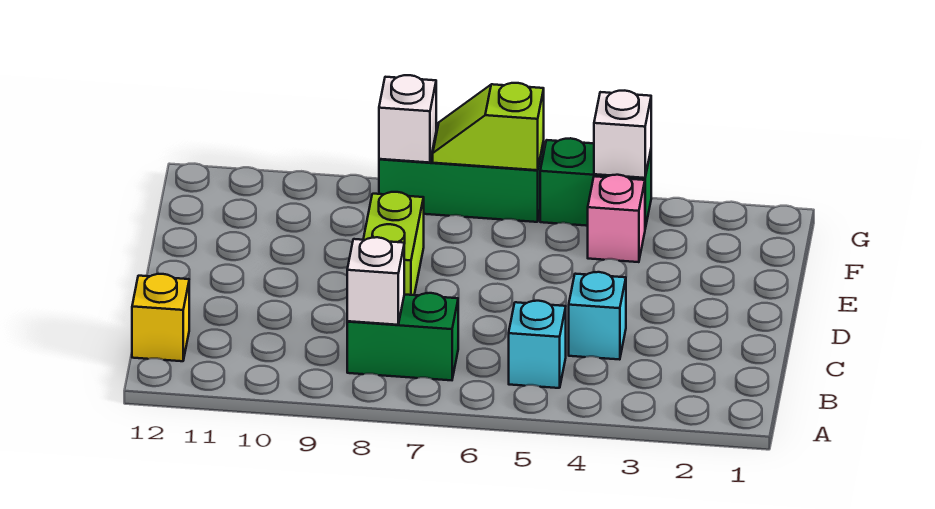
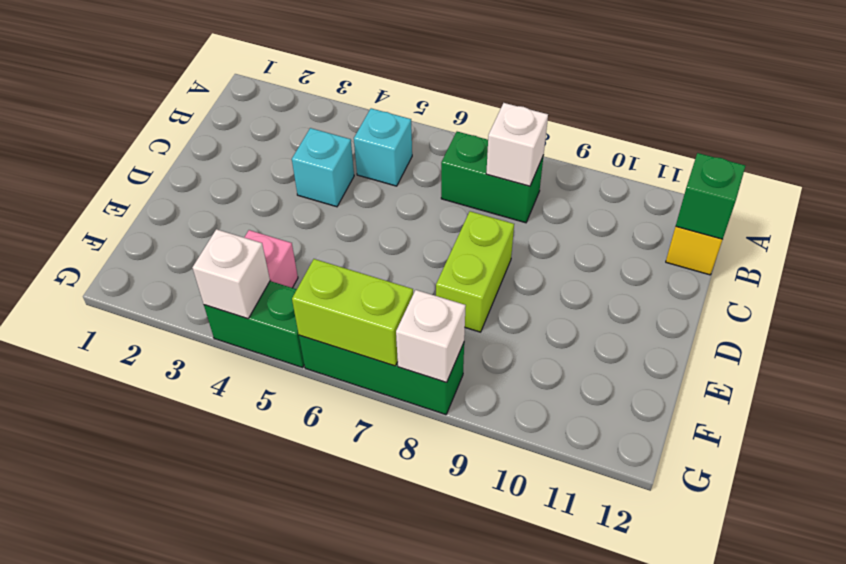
none -> green 1x1 brick [676,153,745,239]
lime 1x2 slope [433,83,544,170] -> lime 1x2 brick [292,259,413,366]

